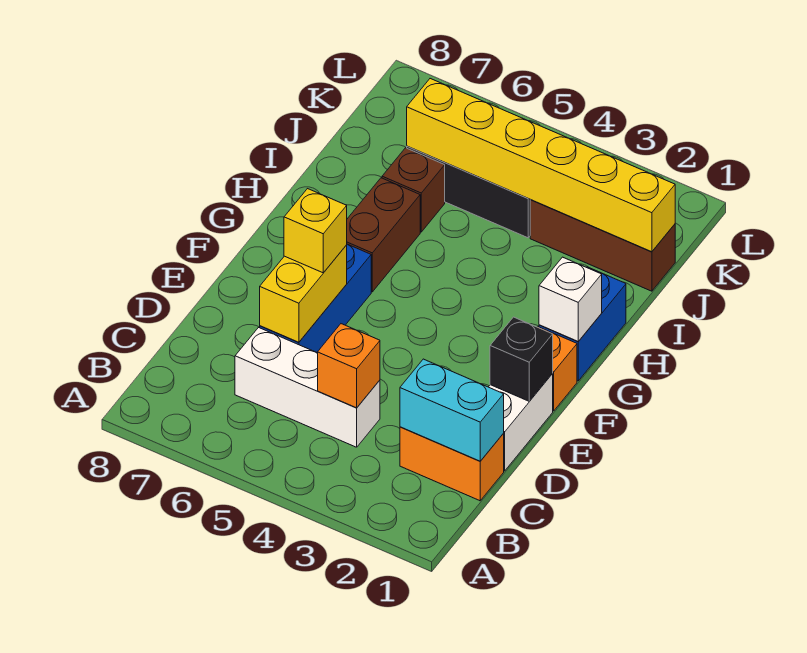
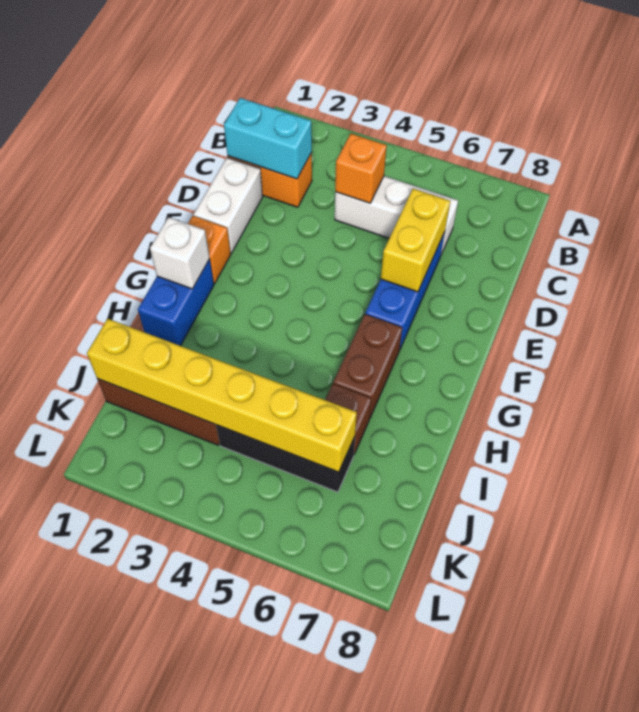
black 1x1 brick [490,317,553,401] -> none
yellow 1x1 brick [284,189,347,273] -> none

